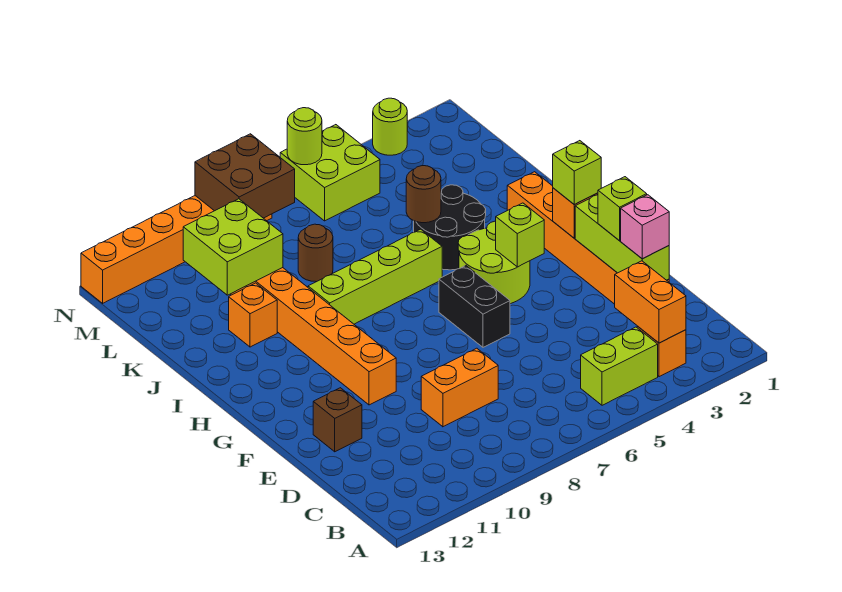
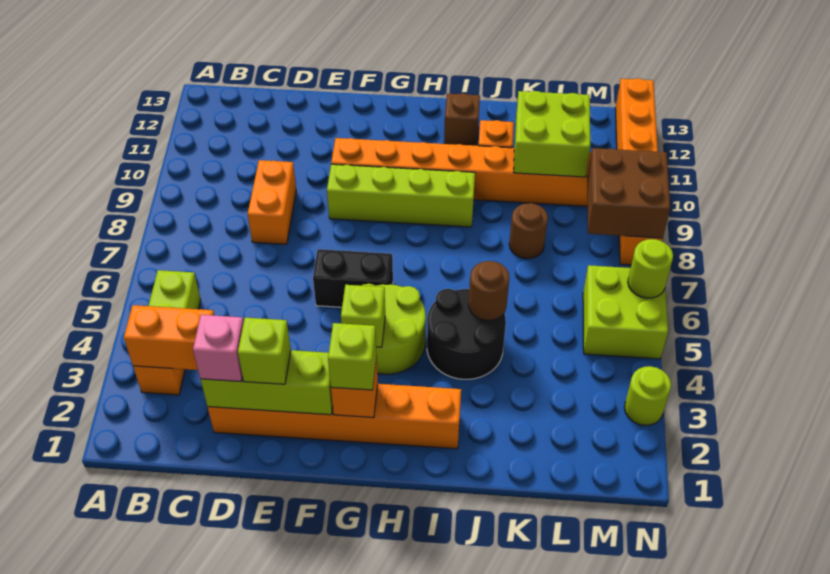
brown 1x1 brick [313,388,362,452] -> brown 1x1 brick moved to [444,93,480,146]
lime 1x4 brick [308,229,442,324] -> lime 1x4 brick turned to [327,164,475,227]

